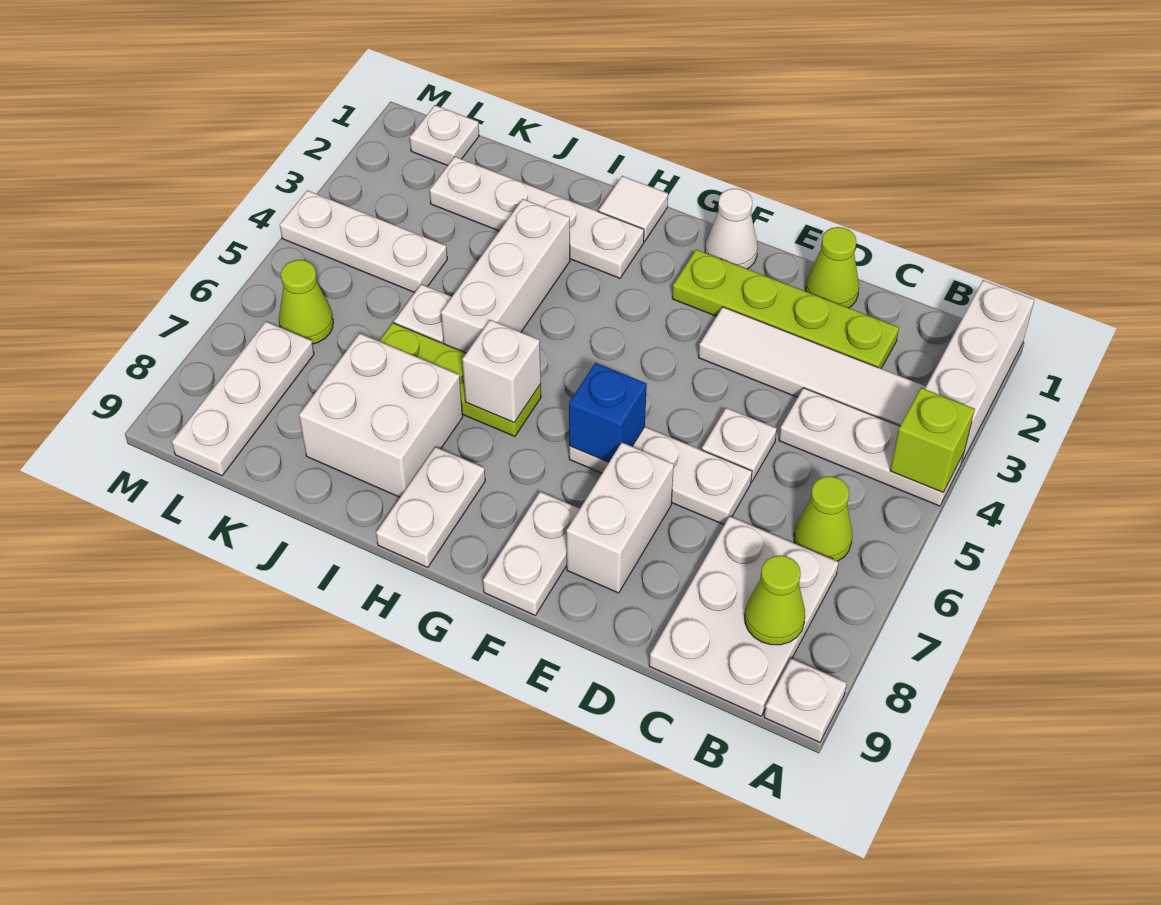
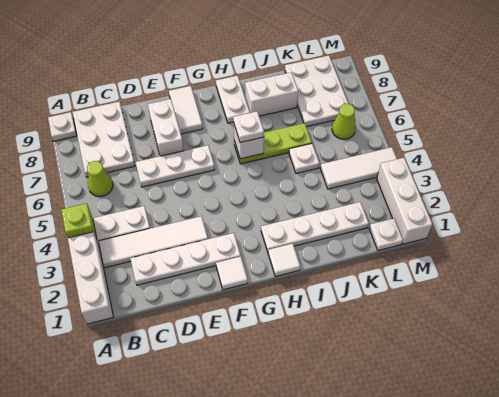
lime 1x1 cone [745,555,805,645] -> none
lime 1x4 plate [672,249,899,368] -> white 1x4 plate [130,233,241,285]
lime 1x1 cone [805,227,859,308] -> none
white 1x1 plate [702,408,777,482] -> white 1x1 plate moved to [233,111,264,143]
white 1x1 cone [705,189,758,269] -> white 1x1 tile [216,256,248,290]
blue 1x1 brick [569,363,647,462] -> none
white 1x2 plate [483,492,580,615] -> white 1x2 tile [169,86,203,134]
white 1x3 brick [441,199,570,353] -> white 1x3 brick moved to [377,158,432,244]
white 2x2 brick [299,333,463,497] -> white 1x2 brick [245,72,298,116]
white 1x3 plate [280,190,447,293] -> white 1x3 tile [320,147,397,189]
white 1x3 plate [172,322,314,476] -> white 2x3 plate [285,56,349,127]

